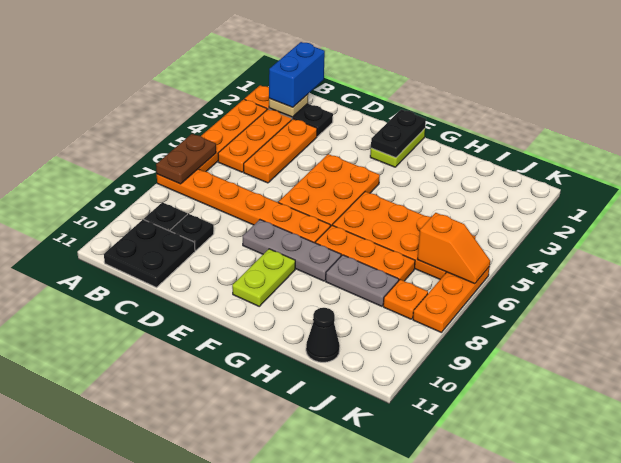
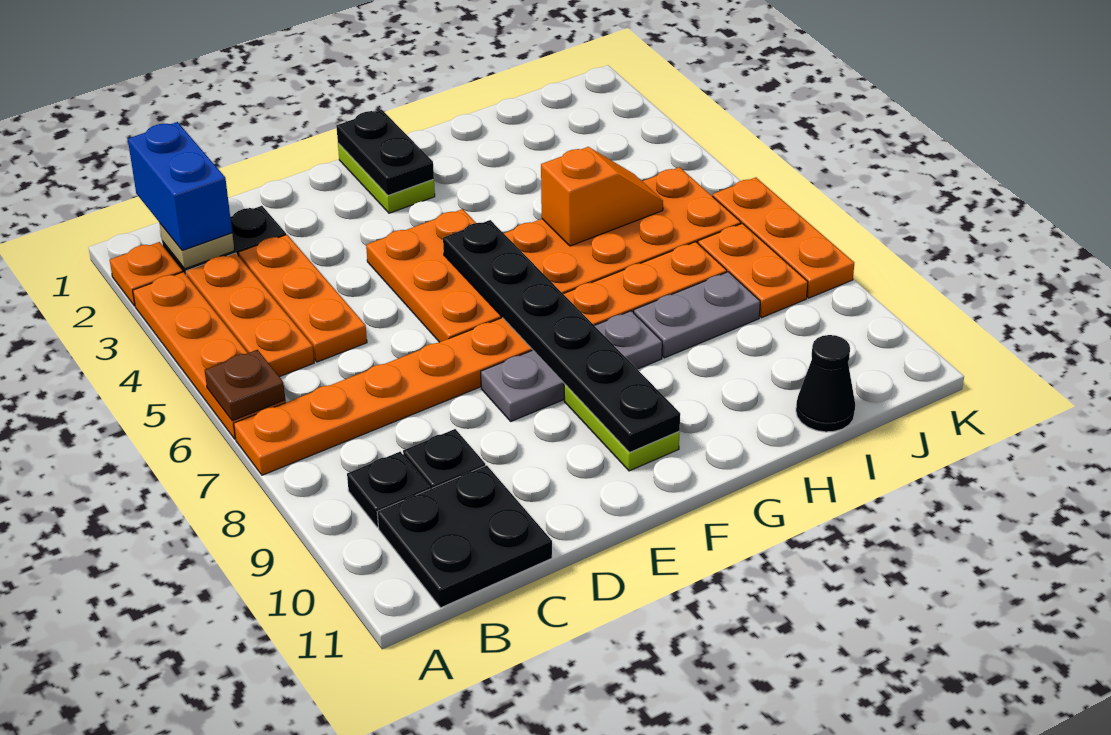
brown 1x2 plate [156,134,216,184] -> brown 1x1 plate [205,350,285,421]
none -> black 1x6 plate [443,220,680,453]
orange 1x2 slope [418,213,490,284] -> orange 1x2 slope moved to [541,147,663,246]
orange 1x1 plate [383,280,428,319] -> orange 1x2 plate [698,223,808,318]

